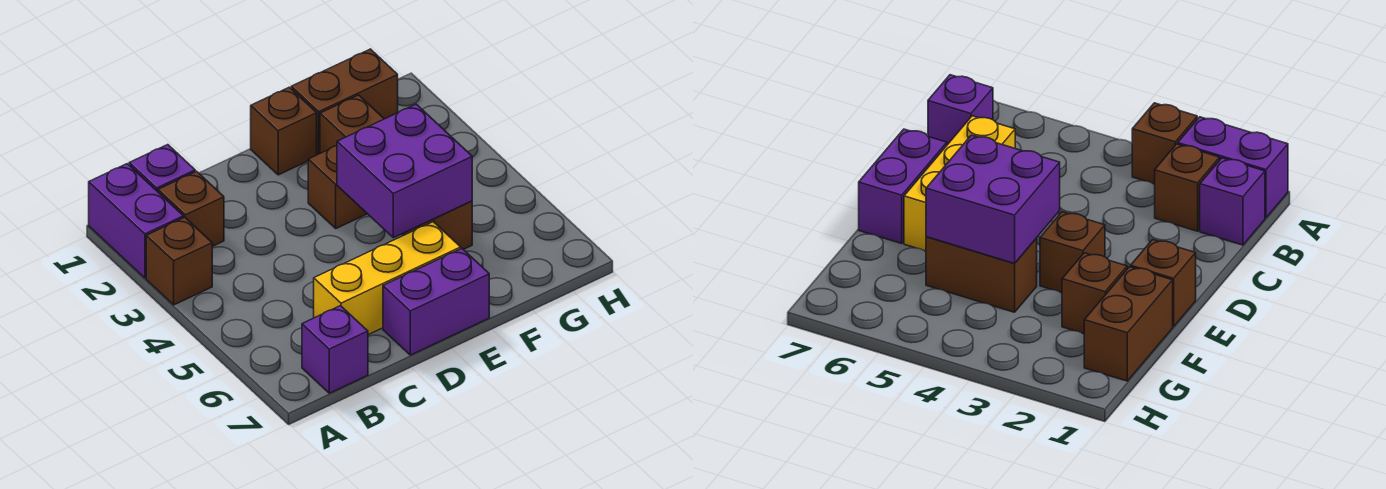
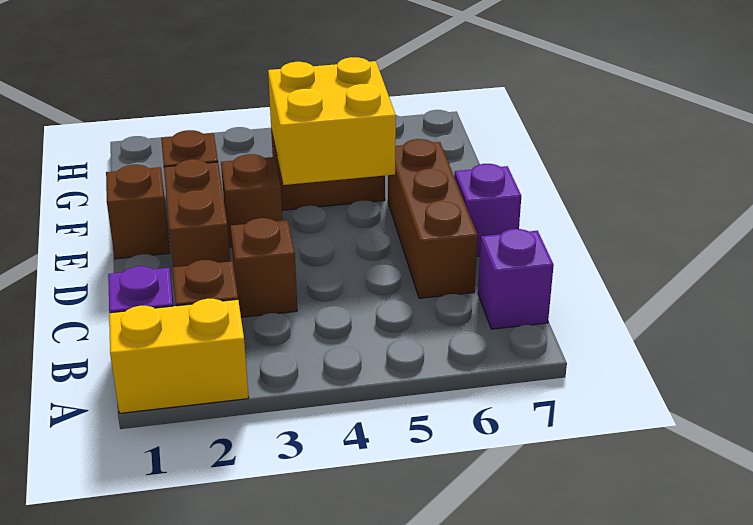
purple 1x2 brick [89,164,183,278] -> yellow 1x2 brick [109,299,249,413]
brown 1x1 brick [146,217,212,305] -> brown 1x1 brick moved to [231,218,297,317]
yellow 1x3 brick [314,222,461,335] -> brown 1x3 brick [388,139,478,298]
purple 1x2 brick [383,249,489,355] -> purple 1x1 brick [454,164,521,256]
purple 2x2 brick [337,104,472,238] -> yellow 2x2 brick [268,57,396,185]
brown 1x2 brick [291,49,398,155] -> brown 1x2 brick moved to [164,159,230,267]

